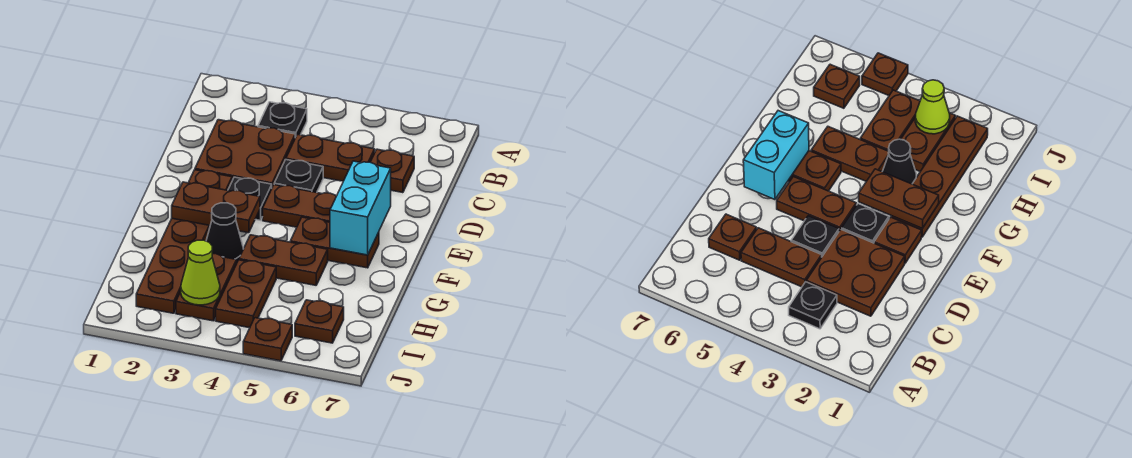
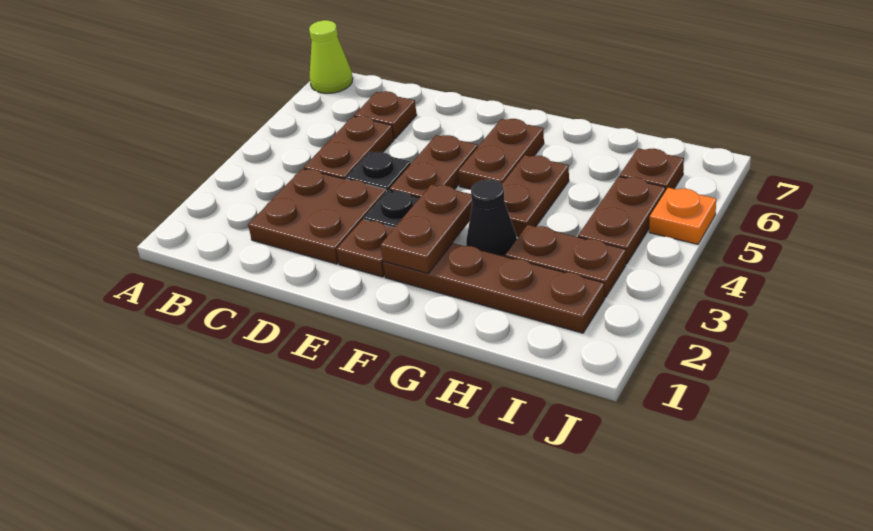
black 1x1 plate [258,102,307,138] -> none
cyan 1x2 brick [330,161,391,255] -> none
brown 1x2 plate [216,260,276,328] -> brown 1x2 plate turned to [578,176,665,264]
lime 1x1 cone [181,240,220,305] -> lime 1x1 cone moved to [309,20,353,94]
brown 1x1 plate [243,318,292,361] -> orange 1x1 plate [649,188,716,244]

